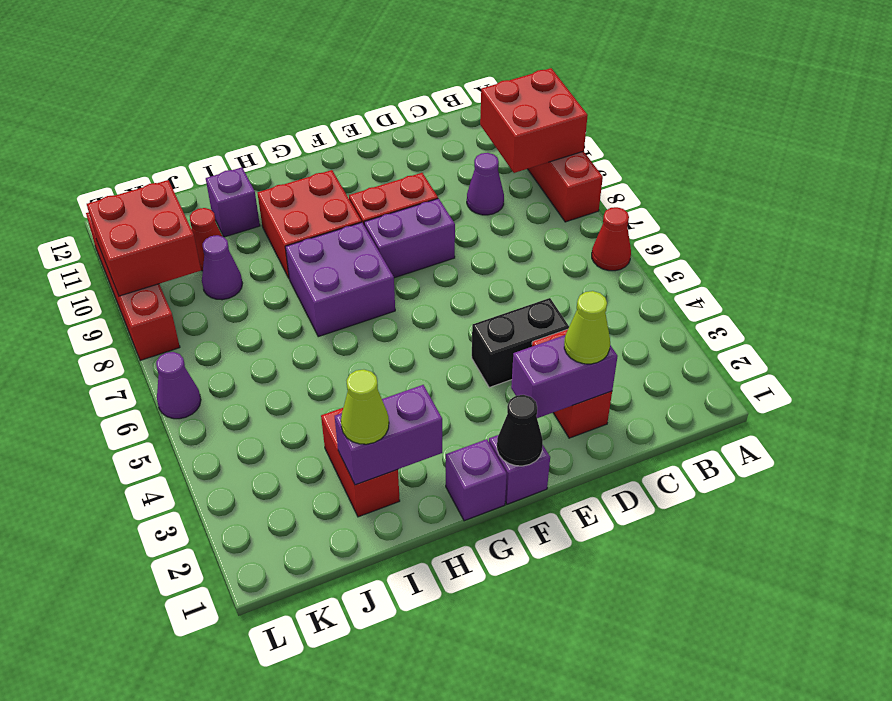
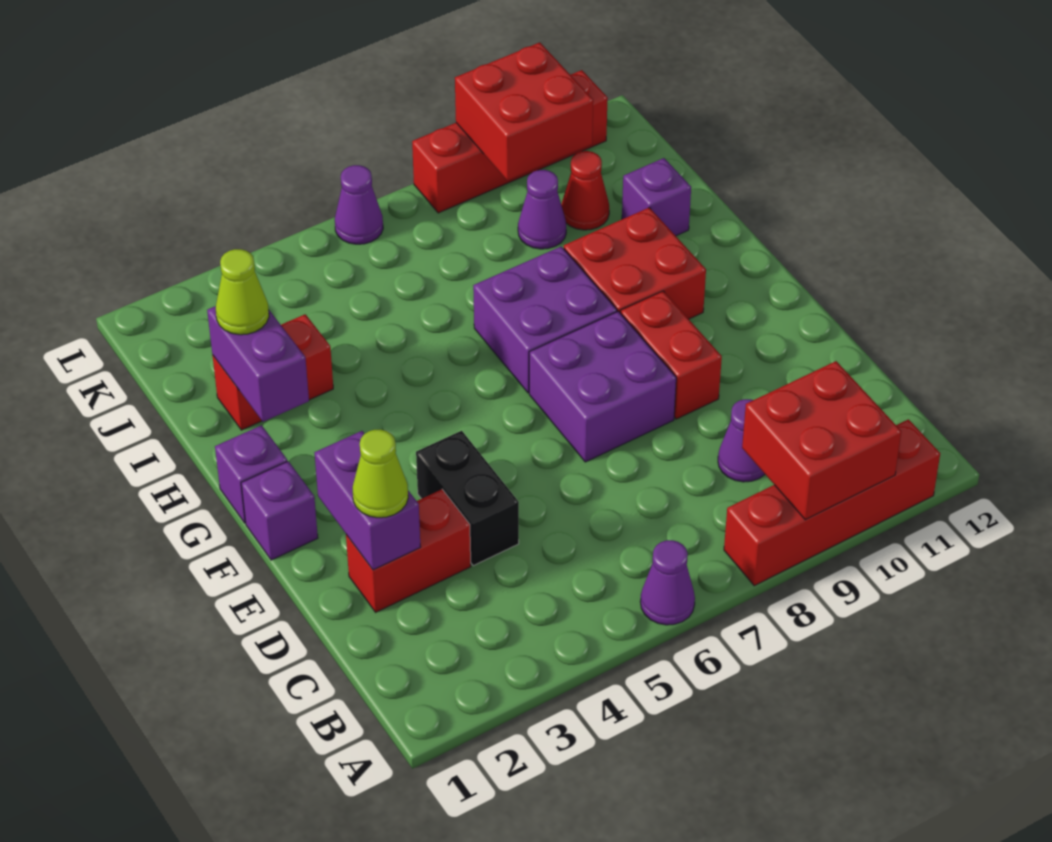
red 1x1 cone [592,207,631,271] -> purple 1x1 cone [640,540,695,625]
purple 1x2 brick [364,198,455,278] -> purple 2x2 brick [529,311,676,462]
black 1x1 cone [497,395,543,466] -> none

